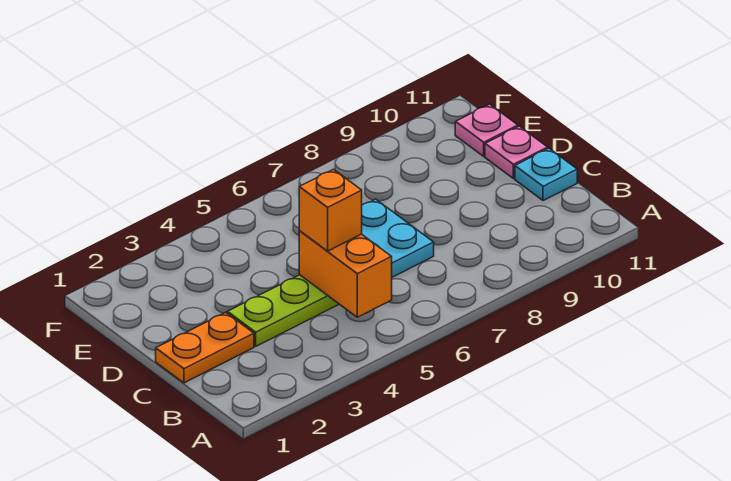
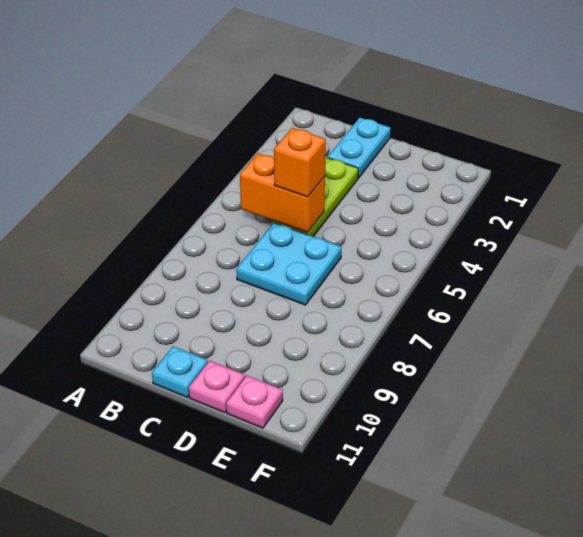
orange 1x2 plate [156,312,254,383] -> cyan 1x2 plate [328,118,390,178]

